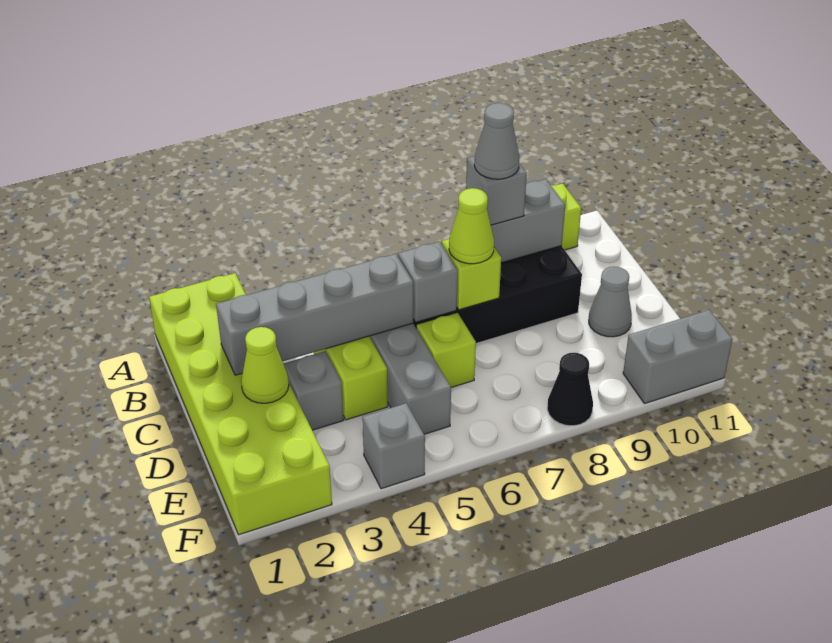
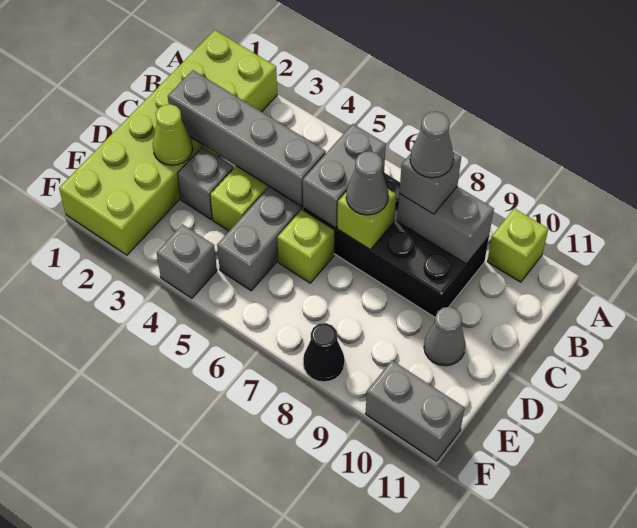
grey 1x1 brick [398,242,458,322] -> grey 1x2 brick [303,124,386,228]
lime 1x1 cone [449,188,494,264] -> grey 1x1 cone [346,151,388,215]

